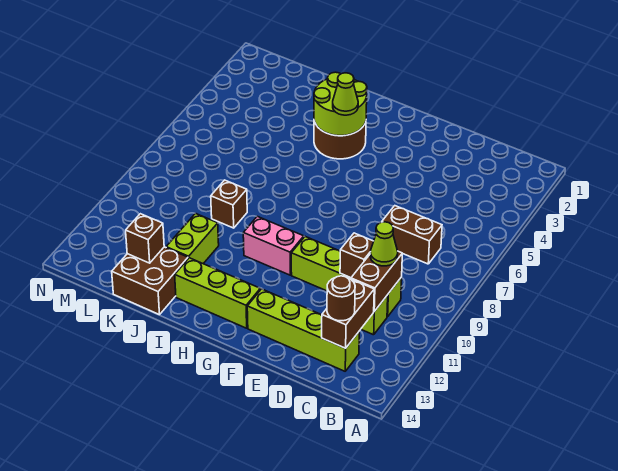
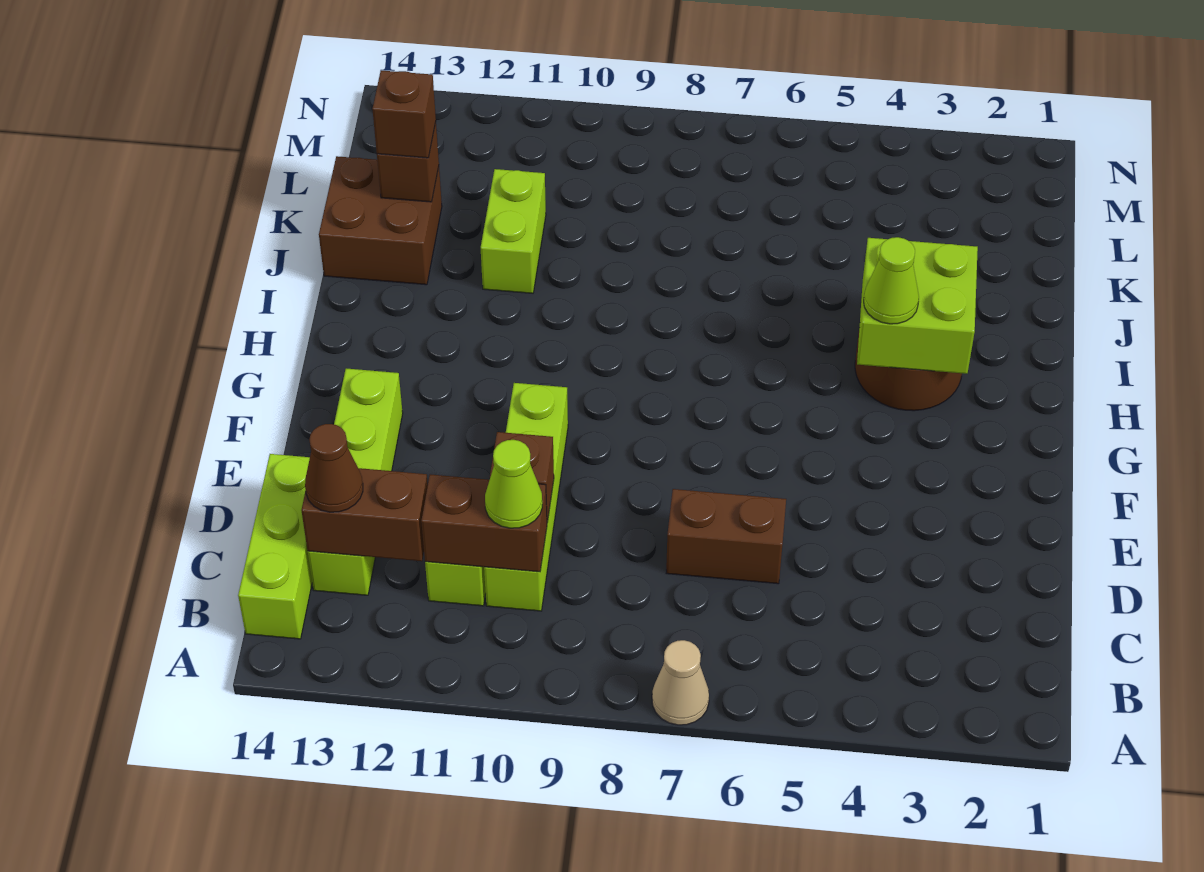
none -> tan 1x1 cone [652,640,709,725]
brown 1x2 brick [382,206,442,264] -> brown 1x2 brick turned to [666,489,786,584]
brown 1x1 round brick [327,276,355,321] -> brown 1x1 cone [305,424,363,512]
pink 1x2 brick [243,216,304,275] -> none
lime 1x3 brick [175,258,260,328] -> lime 1x3 brick moved to [238,454,312,639]
lime 2x2 round brick [314,72,367,136] -> lime 2x2 brick [857,238,978,374]
brown 1x1 brick [211,180,247,228] -> brown 1x1 brick moved to [372,71,436,158]
lime 1x2 brick [166,213,219,264] -> lime 1x2 brick turned to [481,169,546,293]

